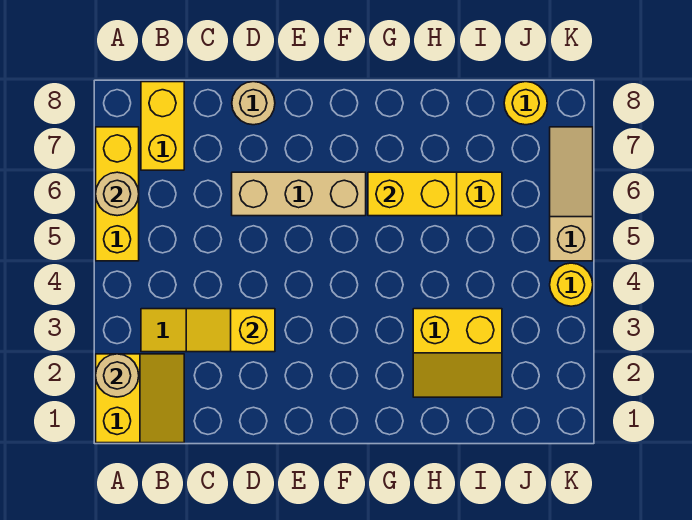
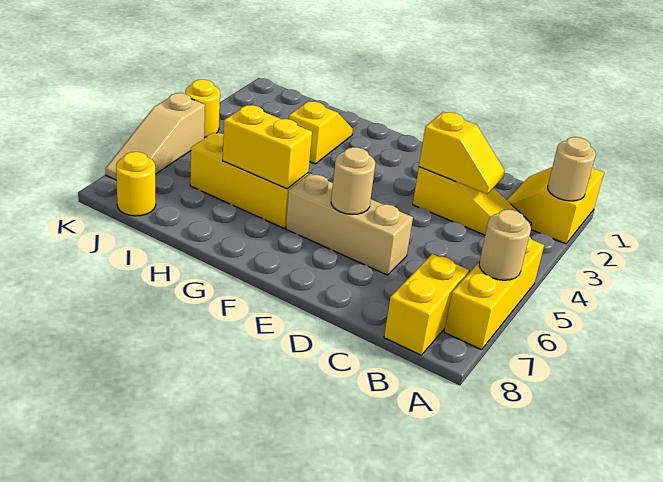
tan 1x1 round brick [232,82,275,125] -> tan 1x1 round brick moved to [331,147,375,214]
yellow 2x2 slope [413,309,502,397] -> yellow 1x2 slope [289,101,353,164]

